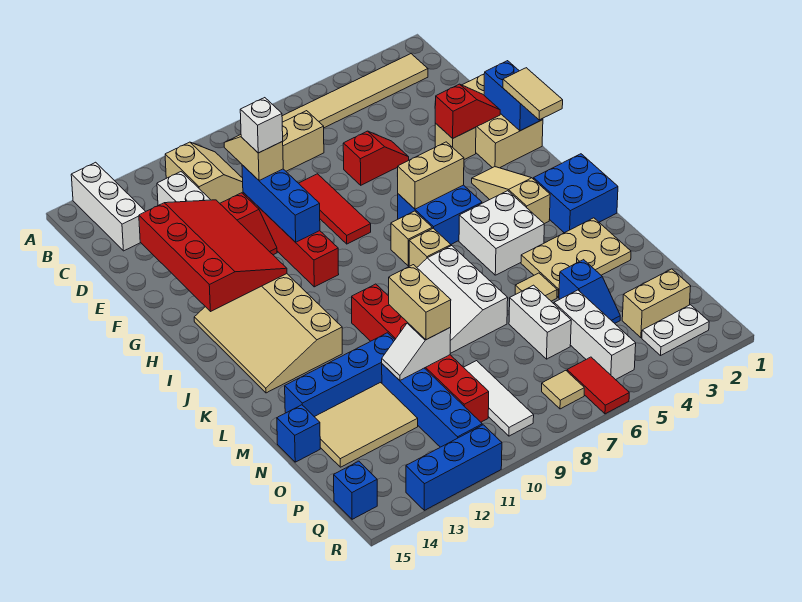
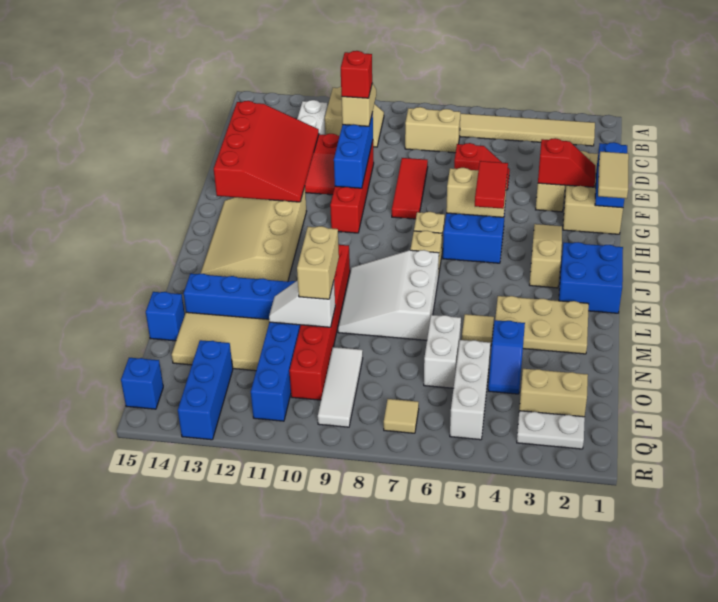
white 1x3 brick [71,162,146,251] -> none
white 1x1 brick [240,98,283,153] -> red 1x1 brick [341,51,372,98]
white 2x2 brick [459,191,544,275] -> none
red 1x2 tile [567,357,629,414] -> red 1x2 tile moved to [475,161,508,209]
blue 1x3 brick [406,425,502,510] -> blue 1x3 brick turned to [178,340,233,440]

